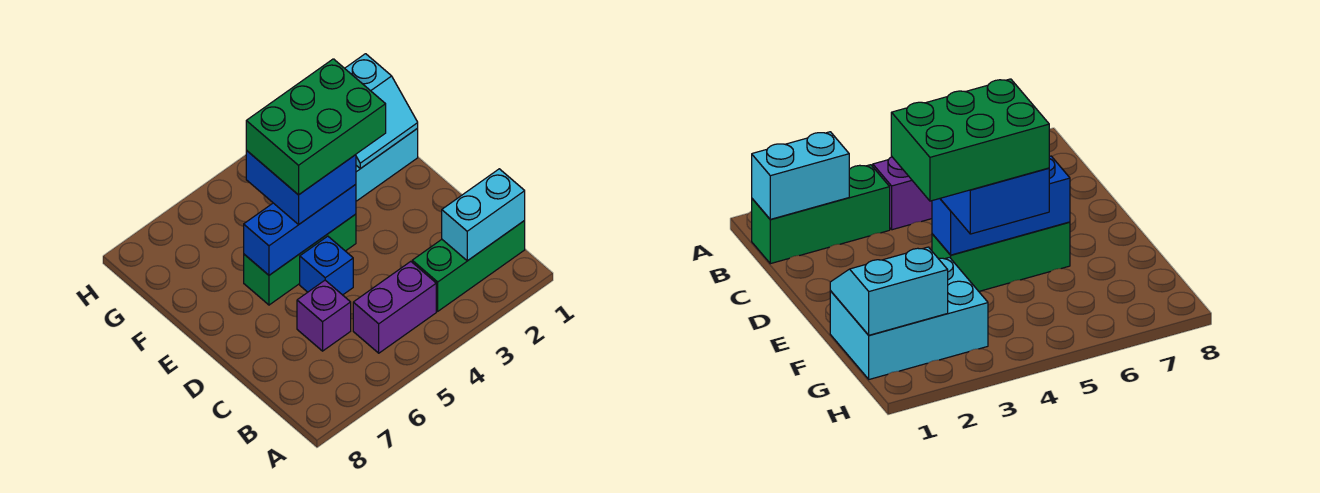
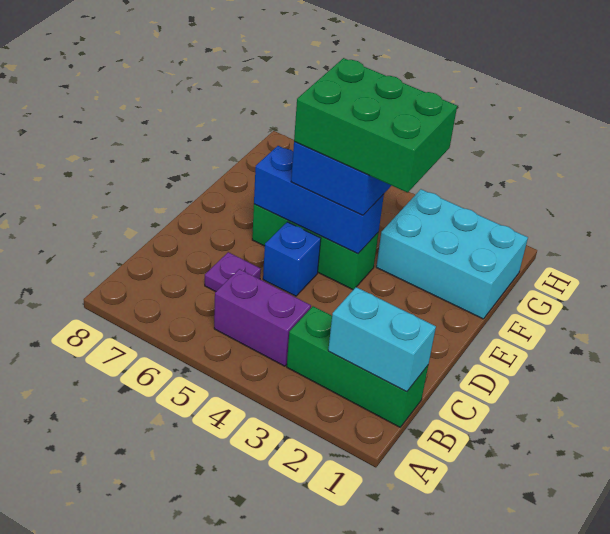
purple 1x1 brick [297,280,351,351] -> purple 1x1 plate [205,252,261,292]
cyan 2x2 slope [345,54,418,169] -> none

